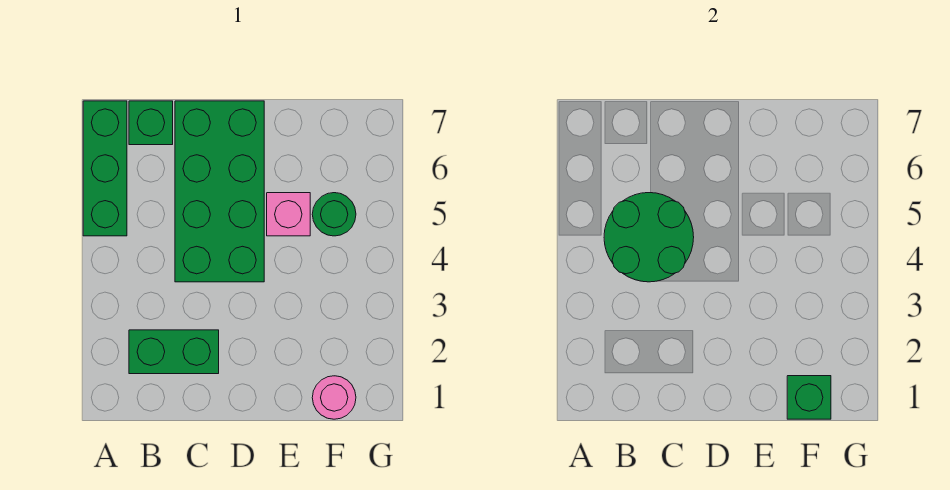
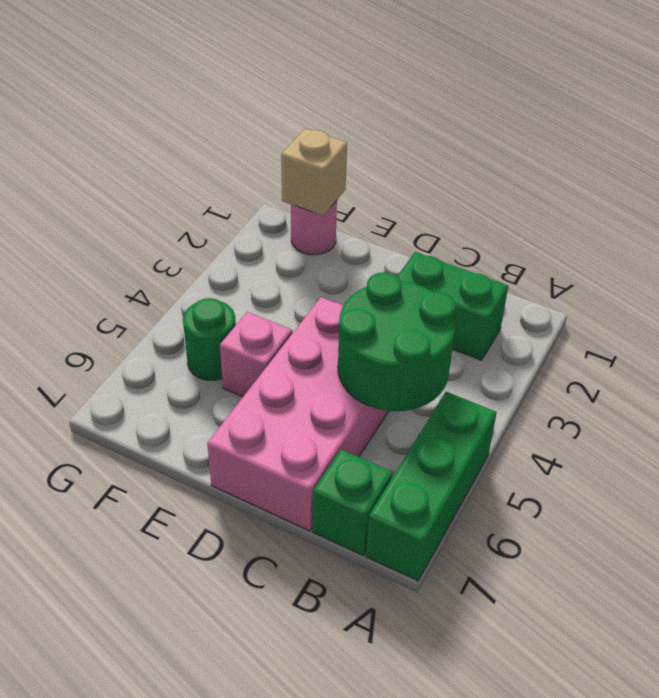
green 2x4 brick [175,101,264,282] -> pink 2x4 brick [207,297,389,531]
green 1x1 brick [787,376,831,419] -> tan 1x1 brick [281,129,347,216]

